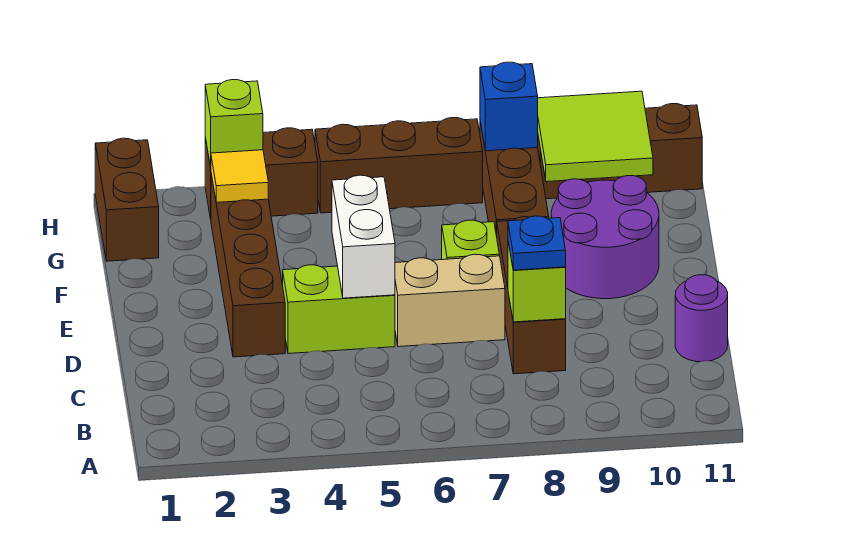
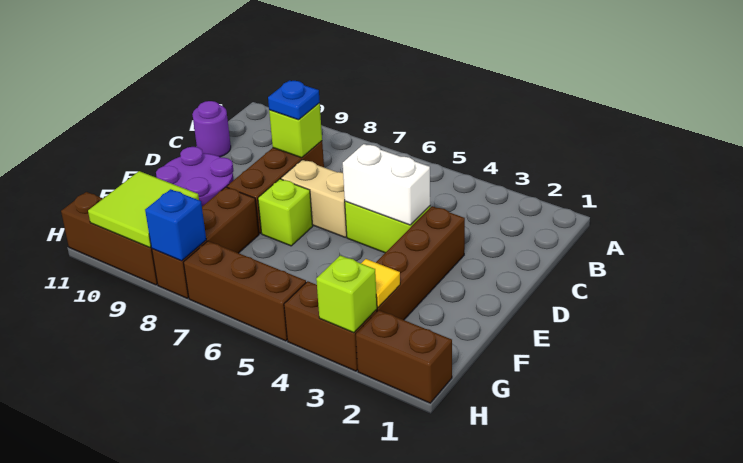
white 1x2 brick [332,175,395,298] -> white 1x2 brick turned to [343,144,430,225]
brown 1x2 brick [95,138,159,261] -> brown 1x2 brick turned to [356,310,452,403]

